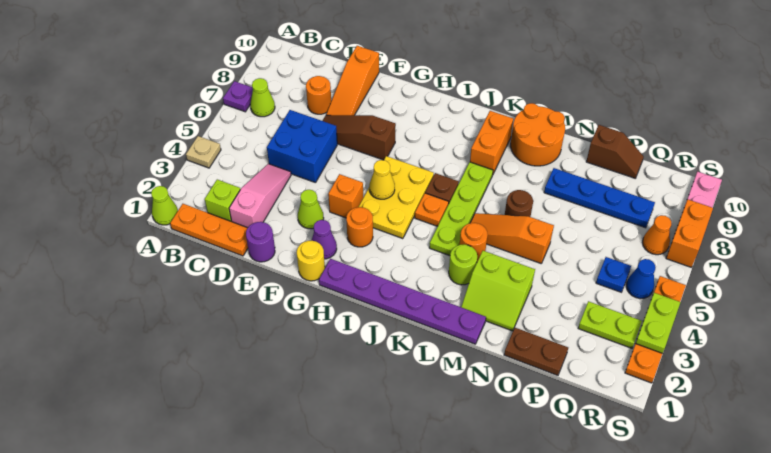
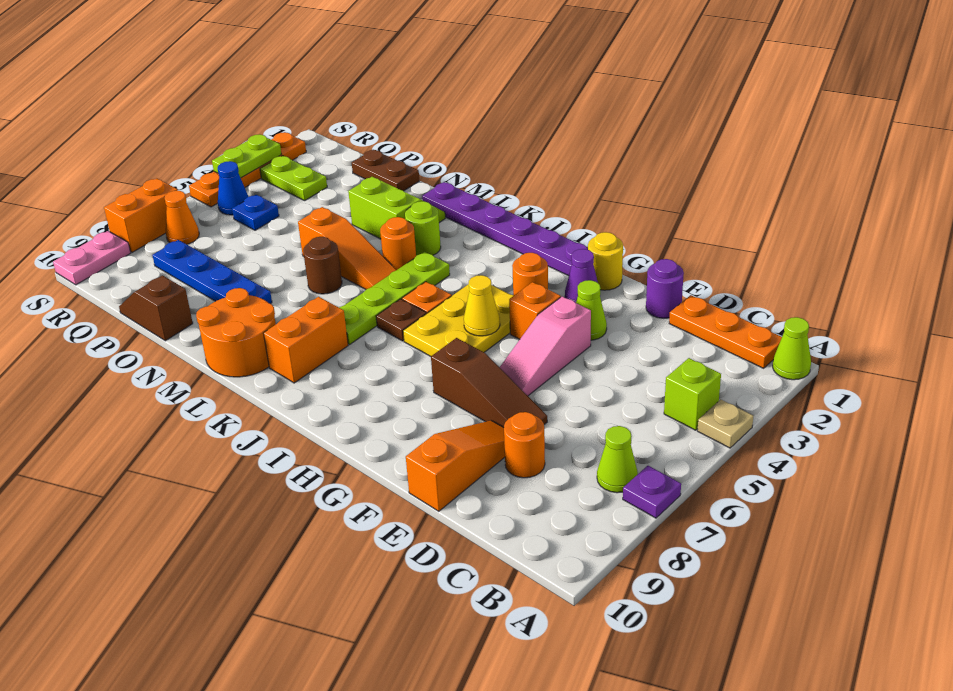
lime 1x1 brick [205,180,240,222] -> lime 1x1 brick moved to [664,358,721,430]
pink 1x3 slope [229,164,291,228] -> pink 1x3 slope moved to [500,296,591,396]
blue 2x2 brick [267,110,337,183] -> none

